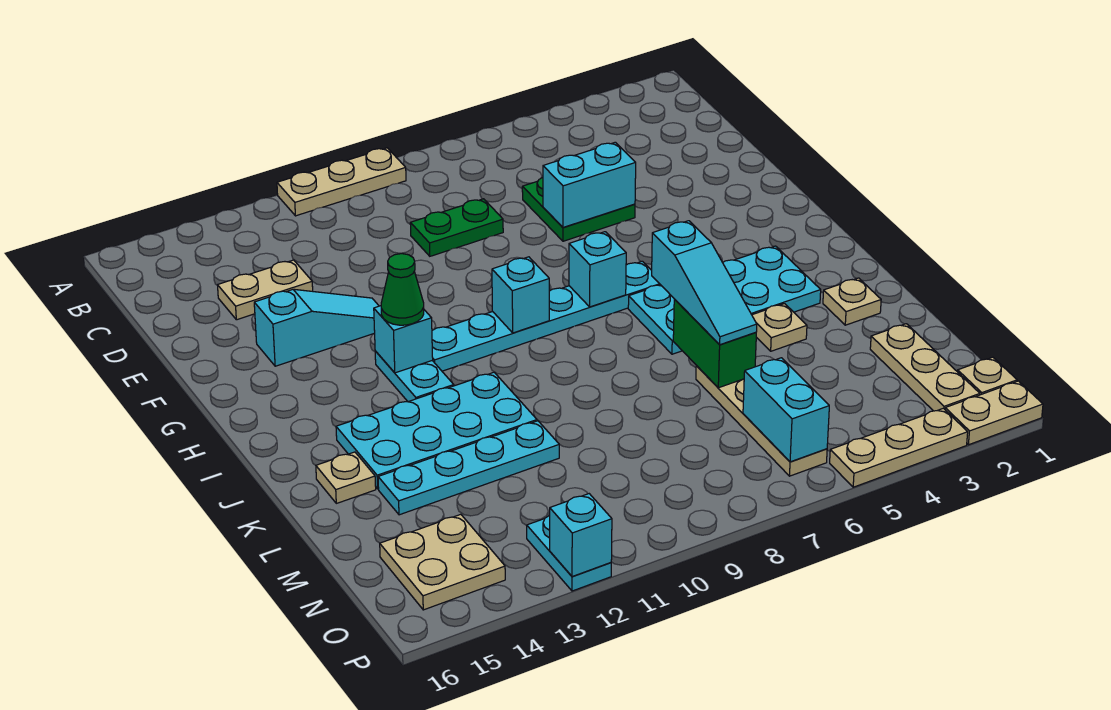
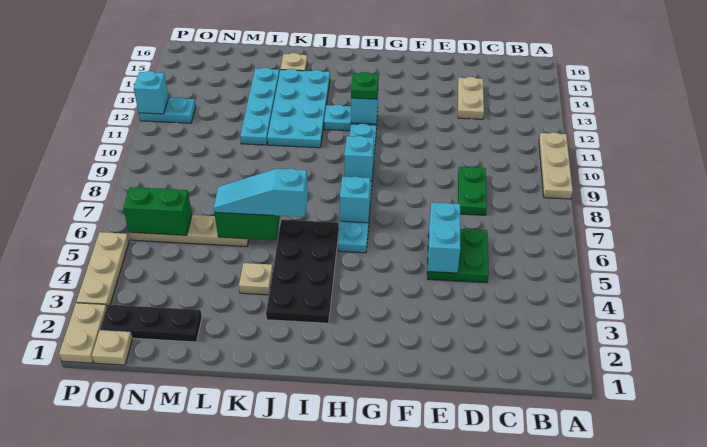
cyan 1x3 slope [254,289,379,366] -> none
green 1x1 cone [381,254,424,325] -> green 1x1 plate [351,72,379,99]
cyan 2x4 plate [628,246,821,354] -> black 2x4 plate [266,220,339,323]
tan 1x1 plate [823,278,881,325] -> none
tan 1x3 plate [870,324,980,411] -> black 1x3 plate [100,305,202,342]
cyan 1x2 brick [743,358,829,462] -> green 1x2 brick [123,187,192,235]
tan 2x2 plate [380,514,505,610] -> none

